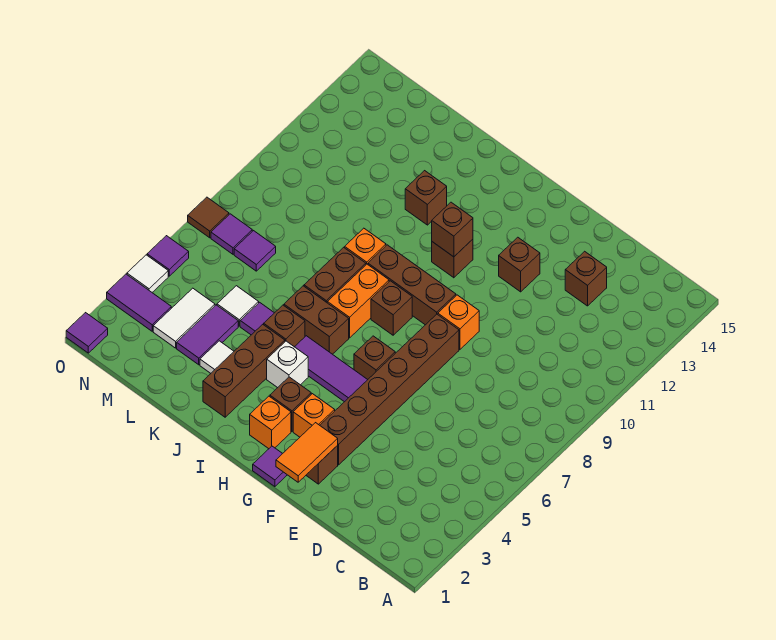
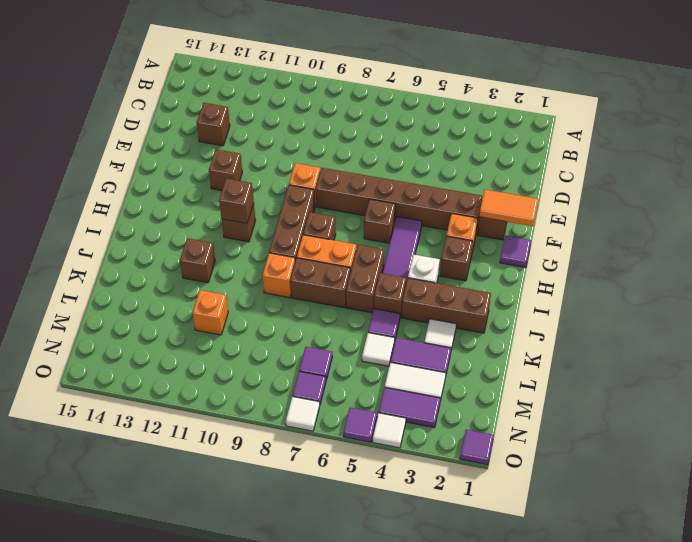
orange 1x1 brick [250,396,291,449] -> orange 1x1 brick moved to [192,290,228,335]
purple 1x2 tile [107,274,171,331] -> purple 1x2 tile turned to [379,387,440,428]
brown 1x1 tile [188,197,229,238] -> white 1x1 tile [286,396,320,431]

